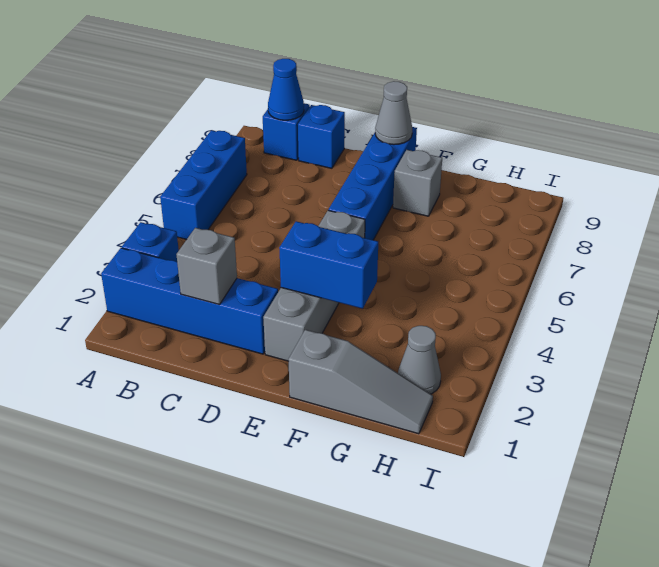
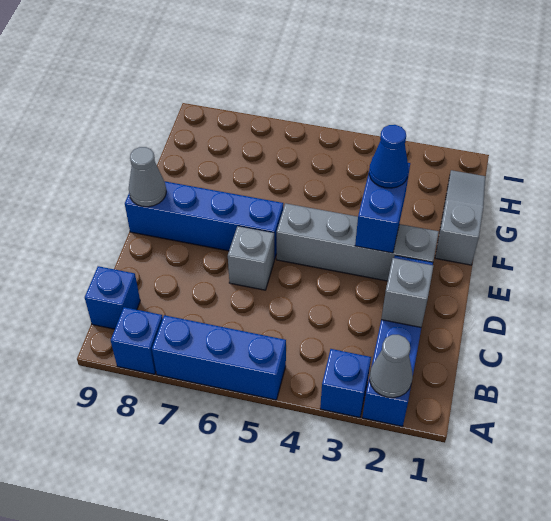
blue 1x1 cone [268,59,304,120] -> blue 1x1 cone moved to [369,125,408,188]
blue 1x1 brick [298,105,345,168] -> blue 1x1 brick moved to [111,307,163,374]
grey 1x1 brick [393,150,442,216] -> grey 1x1 brick moved to [228,226,274,290]
grey 1x1 cone [398,326,441,394] -> grey 1x1 cone moved to [370,335,413,398]

